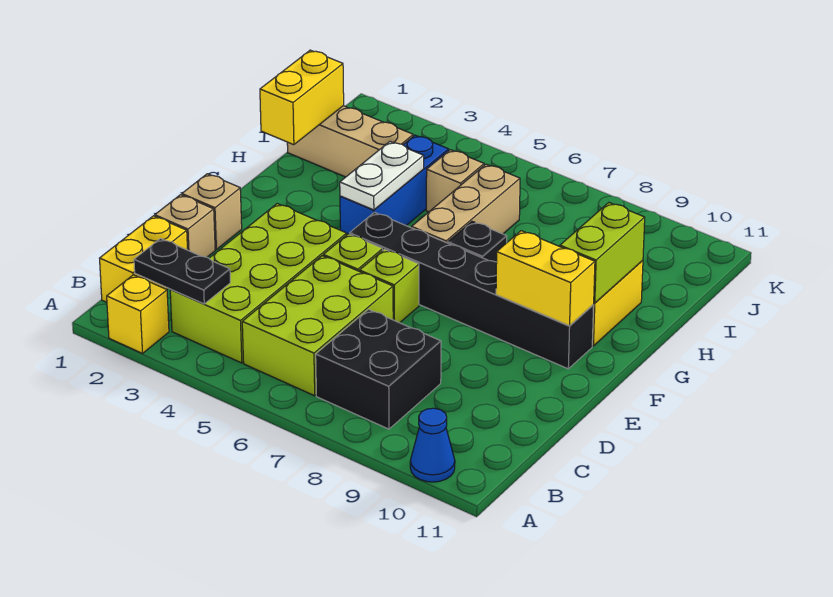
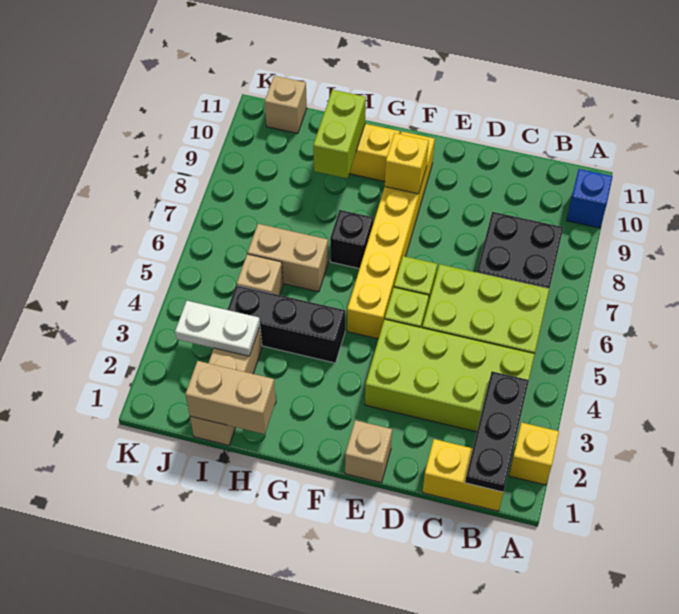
blue 1x1 cone [410,408,455,482] -> blue 1x1 brick [566,169,613,228]
black 1x2 plate [134,239,230,304] -> black 1x3 plate [465,371,529,492]
tan 1x1 brick [155,195,215,257] -> tan 1x1 brick moved to [265,76,307,133]
black 1x6 brick [350,212,594,369] -> yellow 1x6 brick [347,132,435,339]
yellow 1x2 brick [496,231,595,326] -> yellow 1x1 brick [385,133,429,194]
blue 1x3 brick [340,135,449,234] -> black 1x3 brick [227,285,345,363]
white 1x2 plate [340,142,424,210] -> white 1x2 plate moved to [175,301,260,356]
tan 1x3 brick [412,164,520,243] -> tan 1x2 brick [248,224,328,292]
lime 1x2 brick [560,203,645,303] -> lime 1x2 brick turned to [313,90,366,178]
yellow 1x2 brick [260,50,344,145] -> tan 1x2 brick [185,361,276,434]

